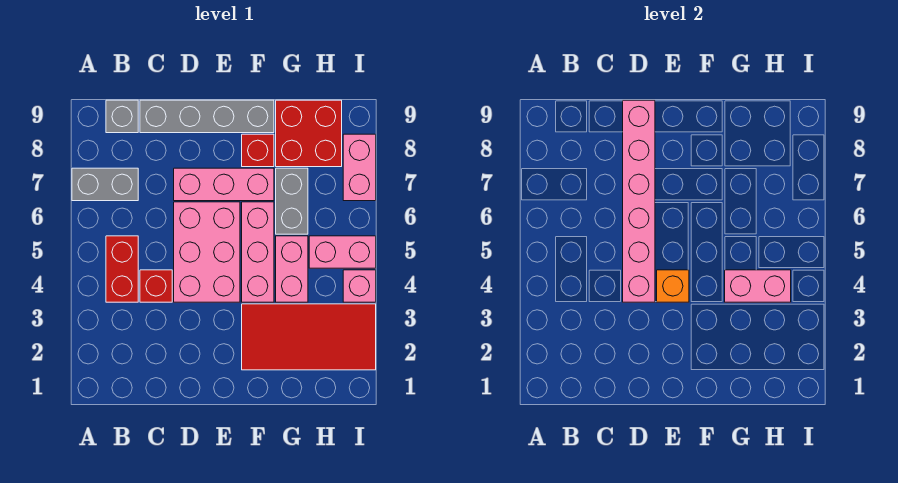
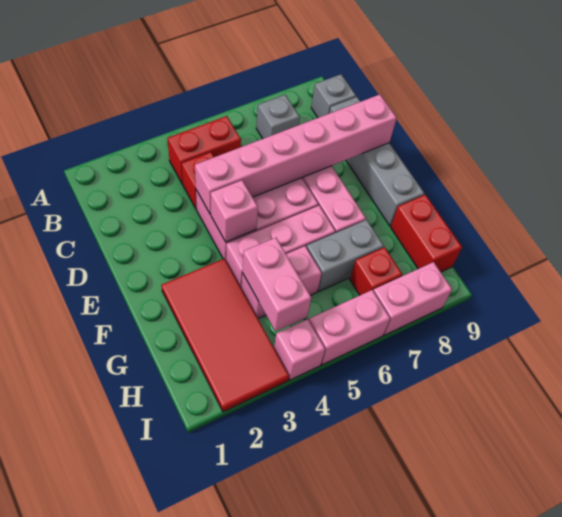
grey 1x2 brick [72,168,138,201] -> grey 1x1 brick [256,95,300,139]
orange 1x1 brick [657,270,689,302] -> pink 1x1 brick [211,180,258,242]
red 1x1 brick [242,134,274,167] -> red 1x1 brick moved to [350,247,402,295]
red 2x2 brick [276,100,342,167] -> red 1x2 brick [391,195,462,272]
pink 1x2 brick [309,236,376,268] -> pink 1x2 brick turned to [309,290,390,365]

